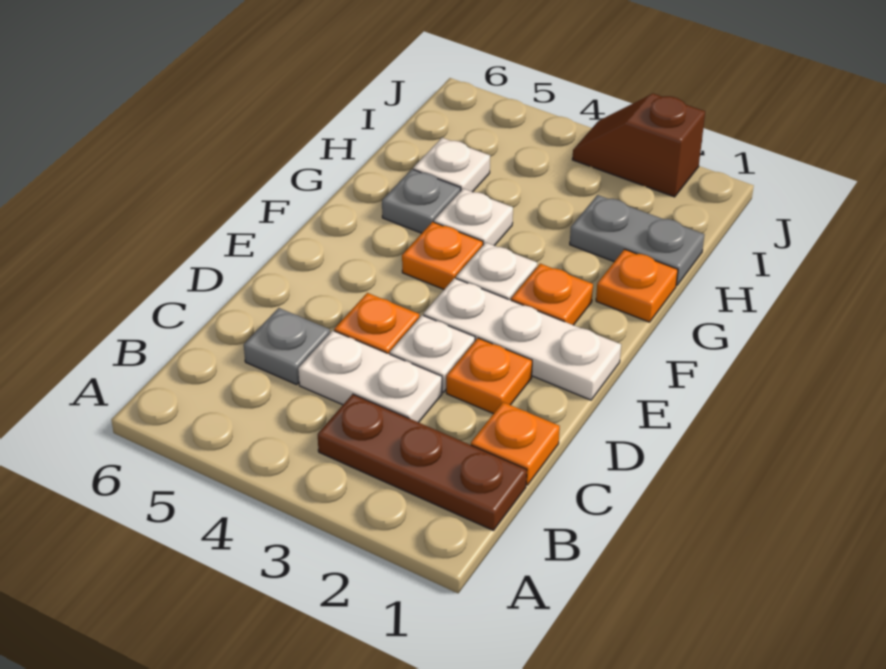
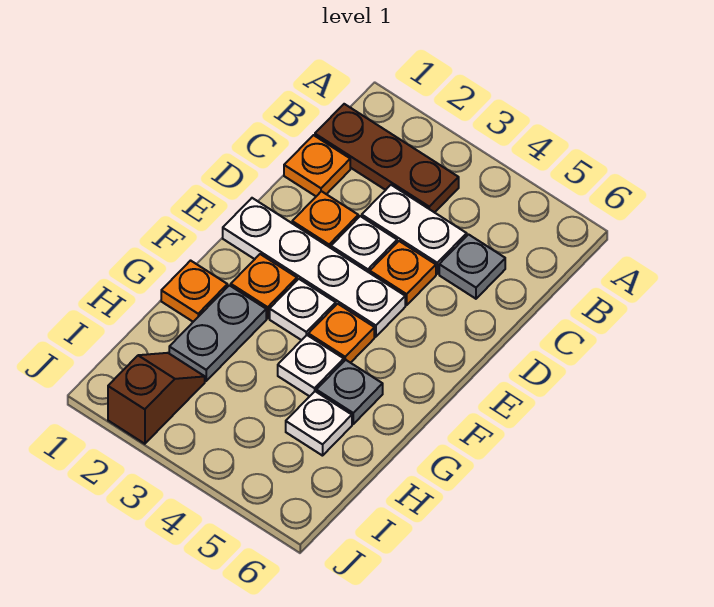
white 1x3 plate [424,278,621,400] -> white 1x4 plate [223,198,405,337]
grey 1x2 plate [570,195,704,285] -> grey 1x2 plate turned to [169,285,266,381]
brown 1x2 slope [572,93,705,197] -> brown 1x2 slope turned to [108,353,205,444]

